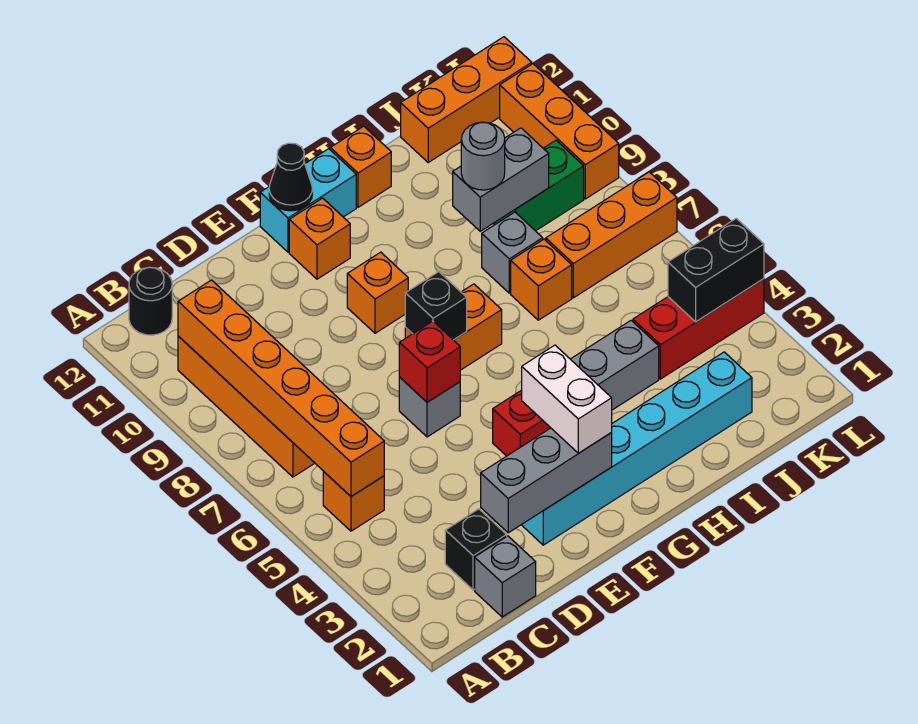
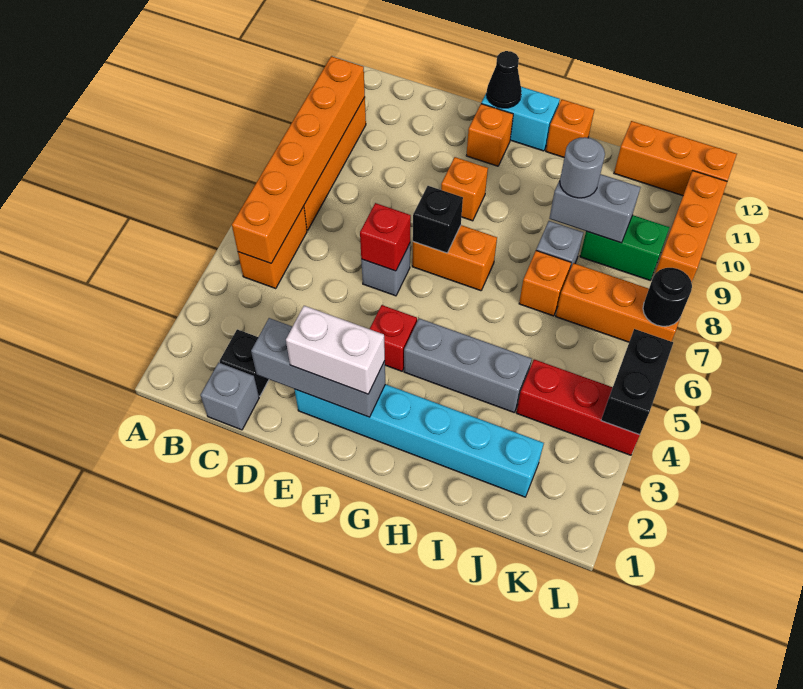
orange 1x1 brick [323,472,384,531] -> orange 1x2 brick [238,206,307,288]
black 1x1 round brick [129,267,172,335] -> black 1x1 round brick moved to [643,268,692,326]
white 1x2 brick [522,345,612,453] -> white 1x2 brick turned to [286,306,385,394]
black 1x2 brick [668,218,764,322] -> black 1x2 brick turned to [601,329,673,435]

